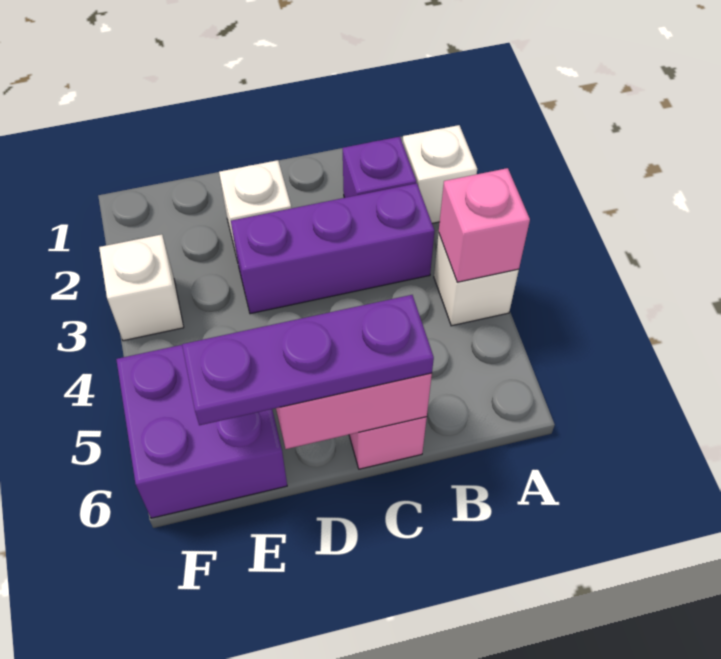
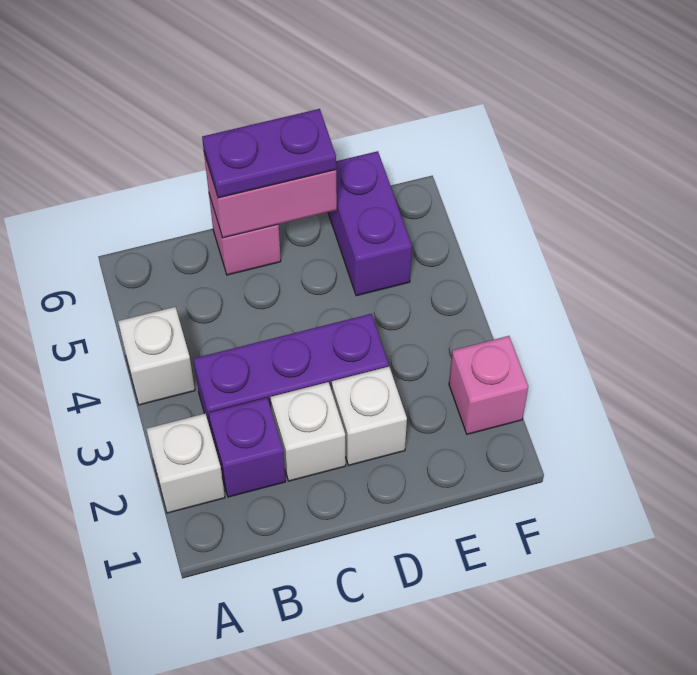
pink 1x1 brick [439,168,530,282] -> pink 1x1 brick moved to [449,336,528,434]
purple 1x3 plate [182,295,434,425] -> purple 1x2 plate [202,109,336,198]
purple 2x2 brick [116,345,287,518] -> purple 1x2 brick [328,151,412,296]
white 1x1 brick [99,234,184,341] -> white 1x1 brick moved to [270,382,346,481]

